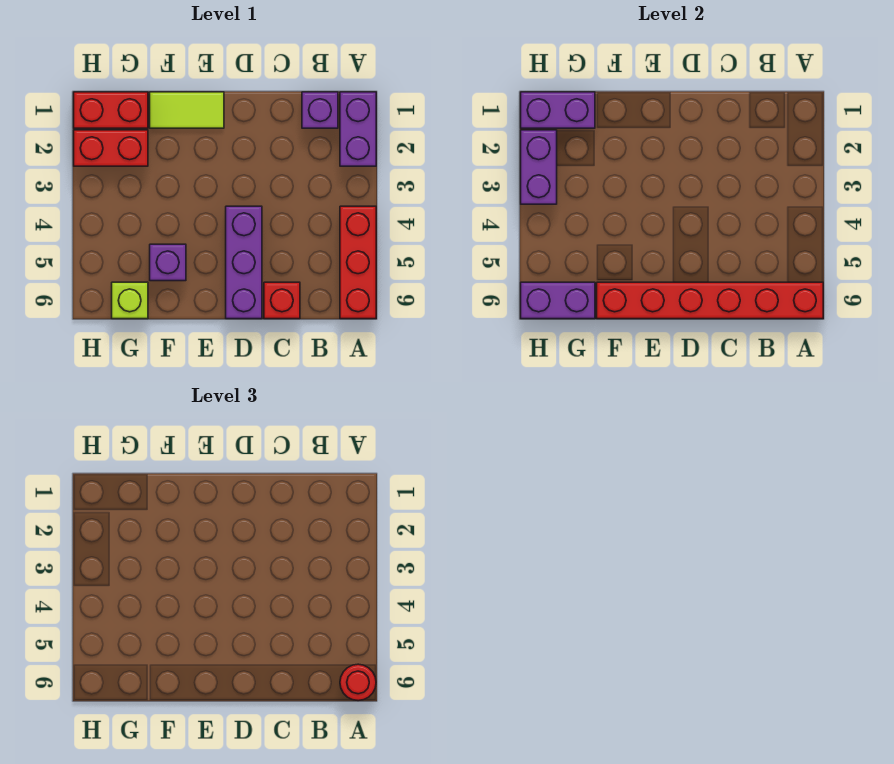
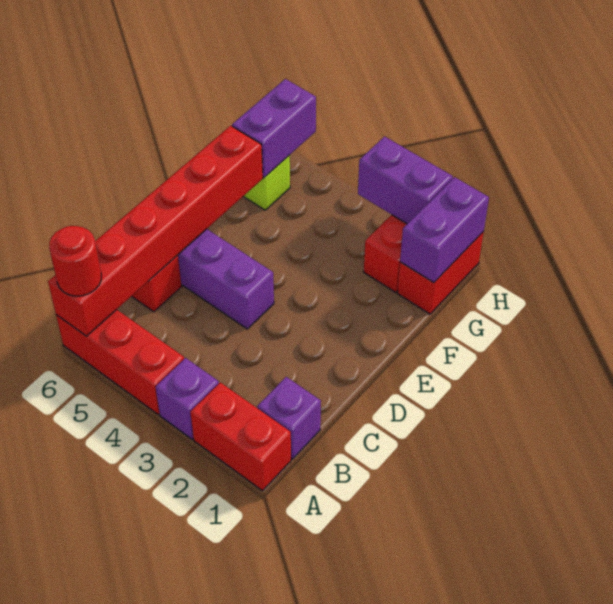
purple 1x2 brick [340,92,376,166] -> red 1x2 brick [190,382,291,491]
lime 1x2 tile [150,92,224,128] -> none
purple 1x1 brick [150,244,186,281] -> purple 1x1 brick moved to [156,358,219,439]

